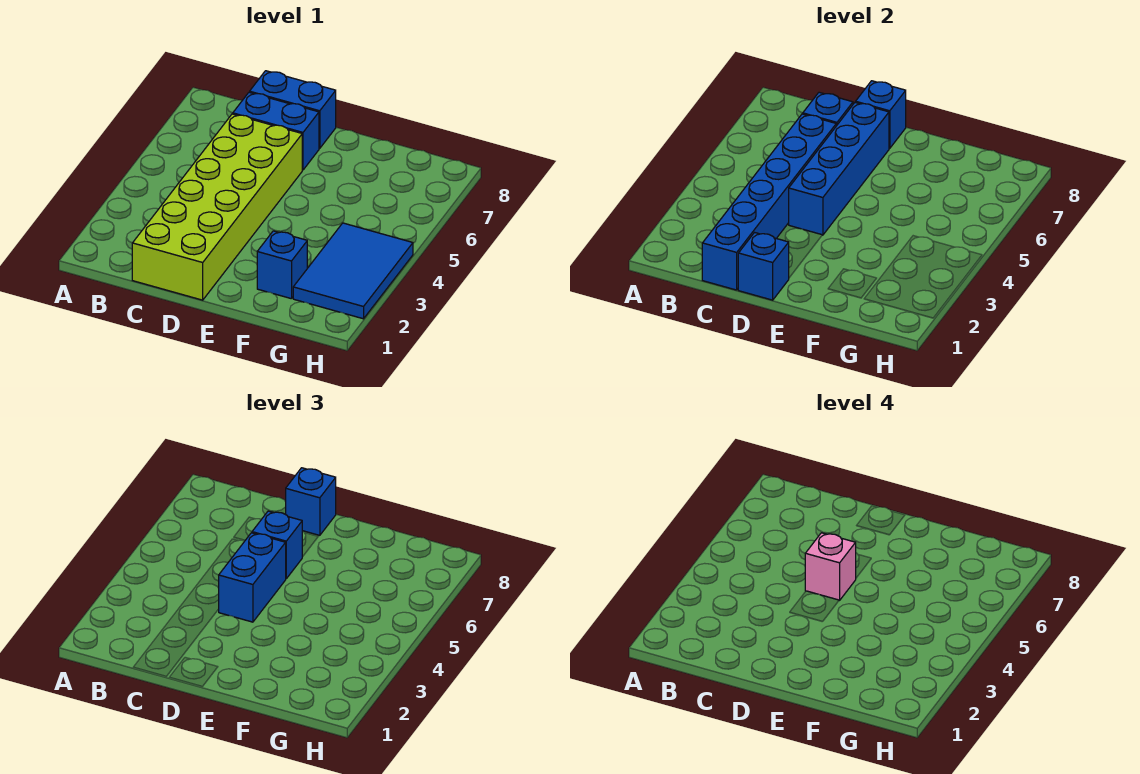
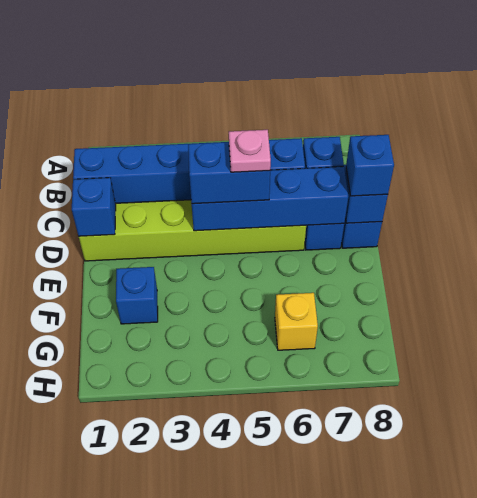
pink 1x1 brick [805,533,856,600] -> pink 1x1 plate [229,130,271,172]
blue 1x1 brick [252,511,302,578] -> none
blue 2x3 tile [293,223,413,319] -> none
none -> yellow 1x1 brick [275,293,318,350]

